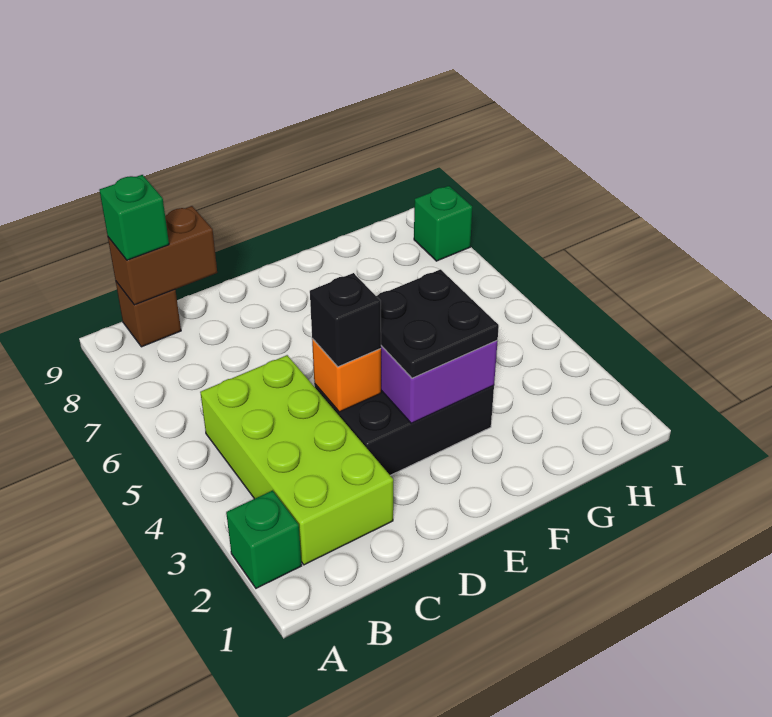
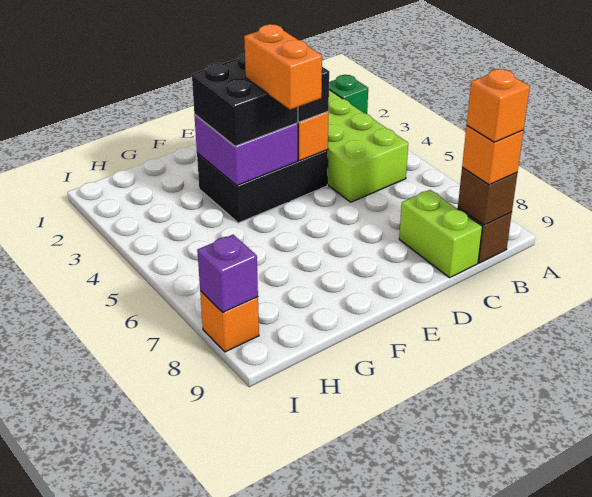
brown 1x2 brick [108,206,217,305] -> brown 1x1 brick [458,167,517,225]
green 1x1 brick [99,175,169,260] -> orange 1x1 brick [462,126,524,185]
none -> orange 1x1 brick [467,69,530,142]
none -> lime 1x2 brick [399,190,482,278]
black 2x2 plate [376,269,499,378] -> black 2x2 brick [192,53,298,146]
none -> orange 1x2 brick [244,24,322,110]
green 1x1 brick [414,186,472,261] -> orange 1x1 brick [200,291,259,352]
none -> purple 1x1 brick [197,235,258,312]

